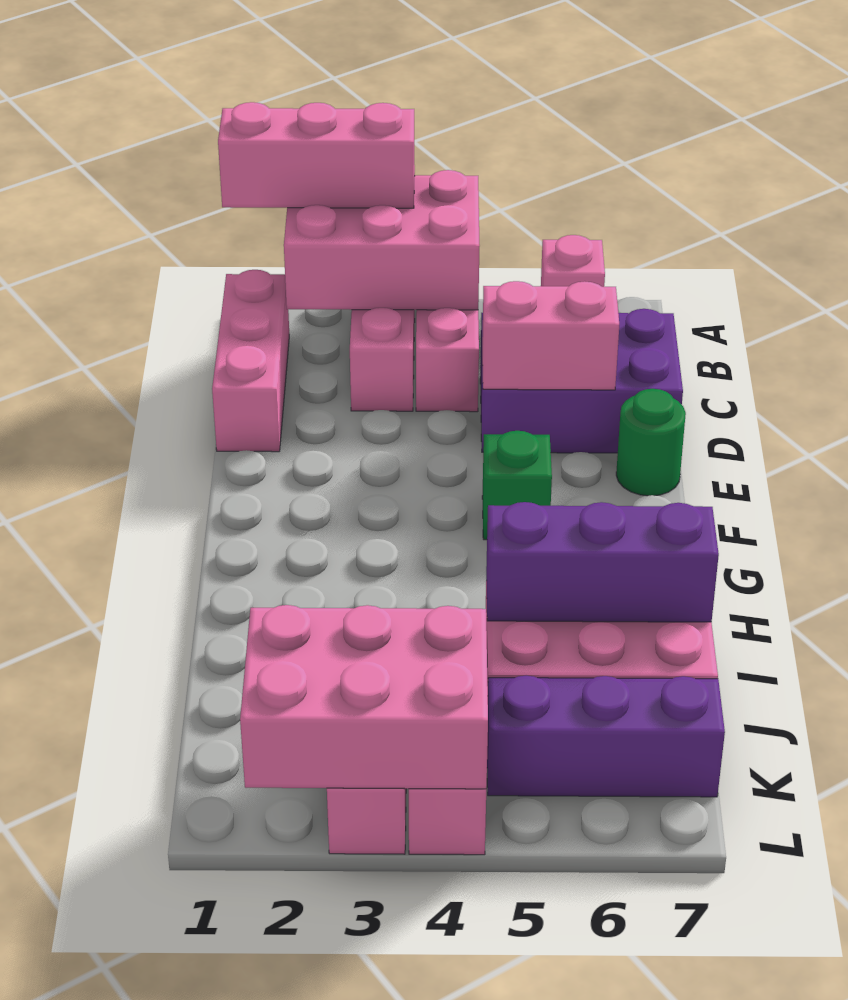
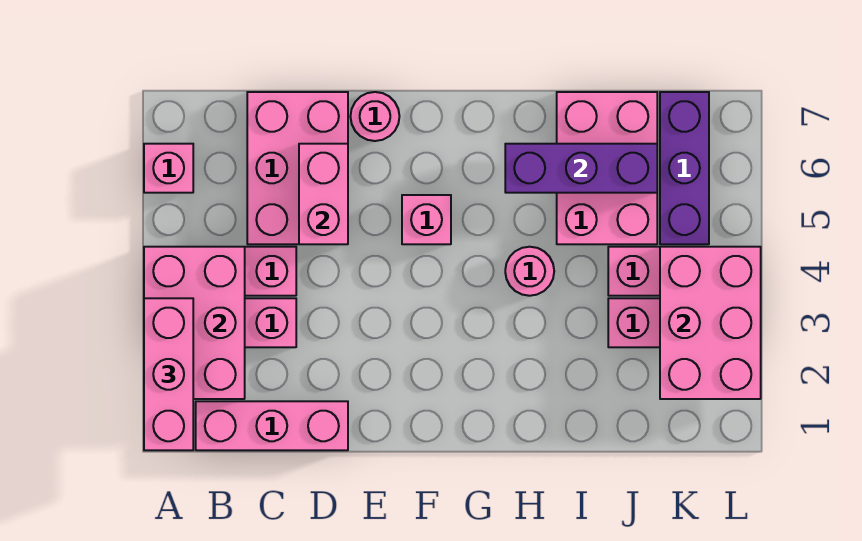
purple 2x3 brick [480,309,683,453] -> pink 2x3 brick [247,92,348,244]
green 1x1 round brick [616,389,686,496] -> pink 1x1 round brick [350,92,399,141]
green 1x1 brick [482,431,552,540] -> pink 1x1 brick [402,195,451,244]
none -> pink 1x1 round brick [505,247,554,296]
purple 1x3 brick [486,502,719,622] -> purple 1x3 brick turned to [505,144,657,193]

